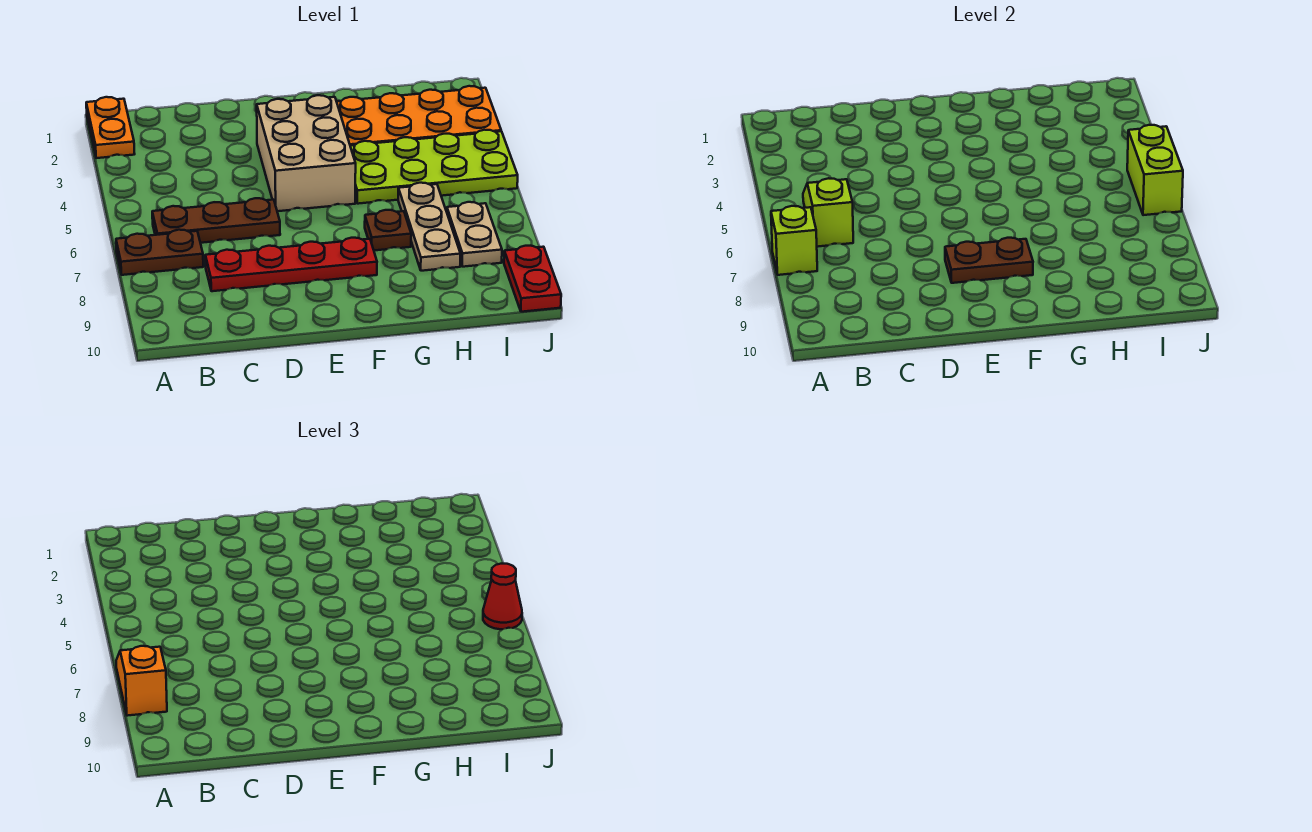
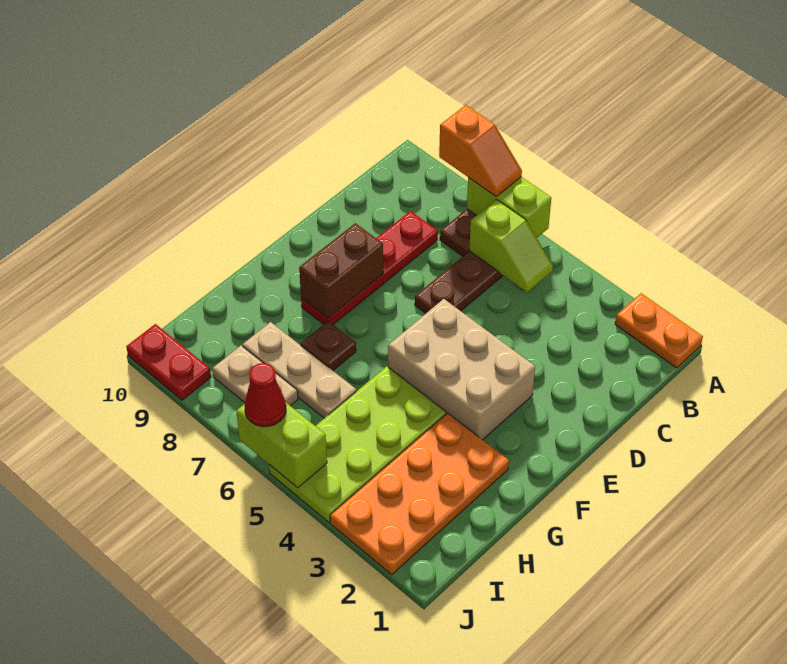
lime 1x1 brick [771,206,817,275] -> lime 1x2 brick [467,177,551,238]
brown 1x2 plate [945,238,1033,283] -> brown 1x2 brick [299,223,383,318]

